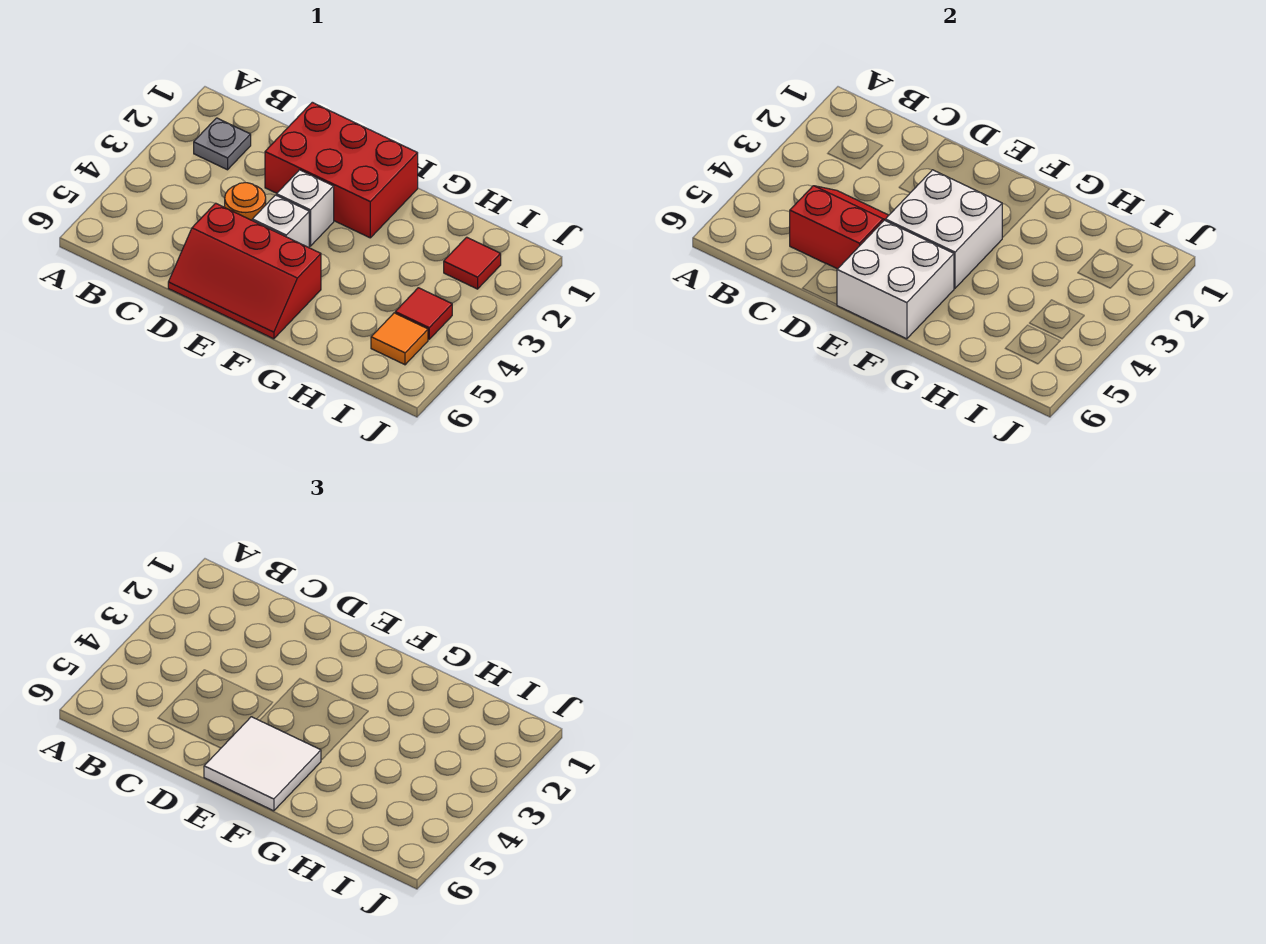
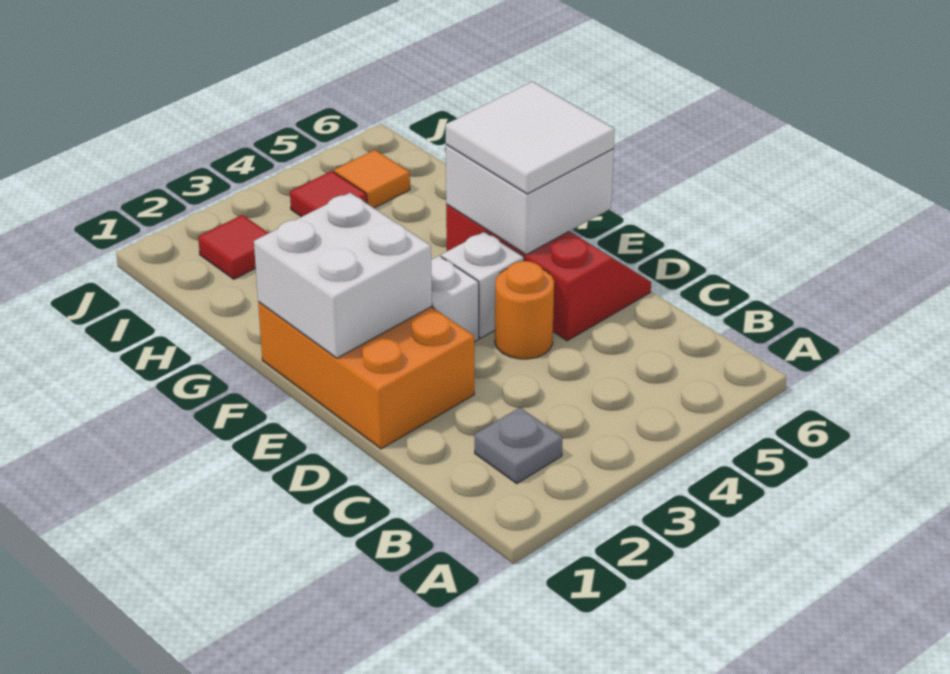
red 2x2 slope [790,186,889,269] -> none
red 2x3 brick [265,102,418,238] -> orange 2x3 brick [258,302,474,449]
white 2x2 brick [885,170,1002,288] -> white 2x2 brick moved to [254,193,432,358]

